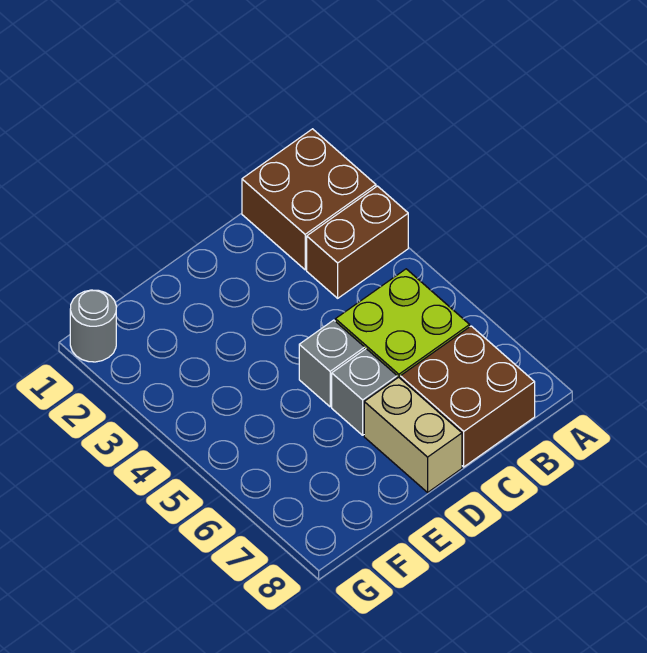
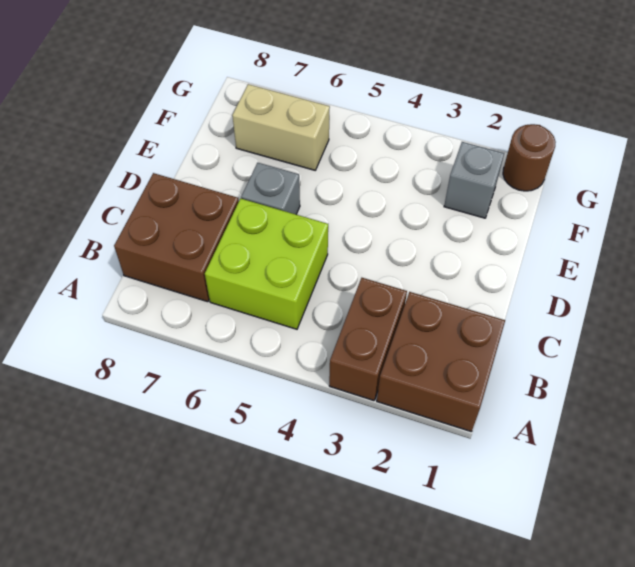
grey 1x1 brick [299,320,365,407] -> grey 1x1 brick moved to [444,142,504,218]
tan 1x2 brick [364,377,462,492] -> tan 1x2 brick moved to [232,84,330,170]
grey 1x1 round brick [70,290,116,362] -> brown 1x1 round brick [503,124,556,191]

